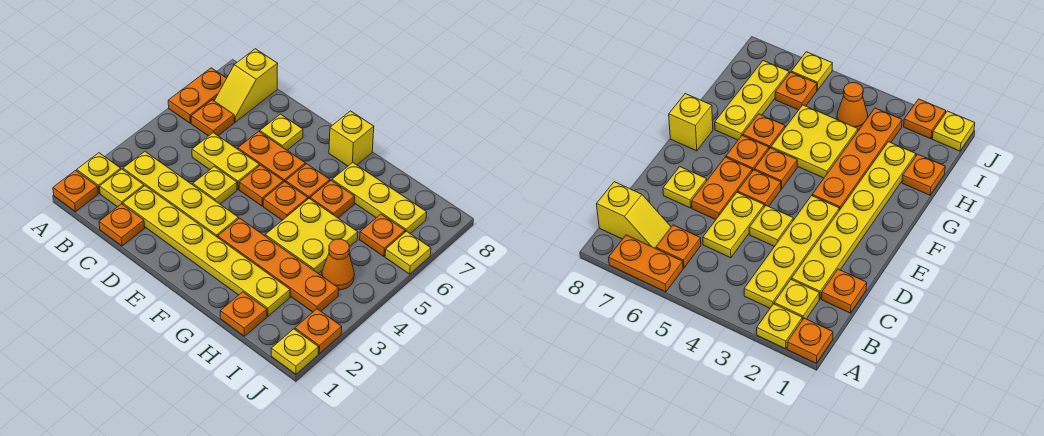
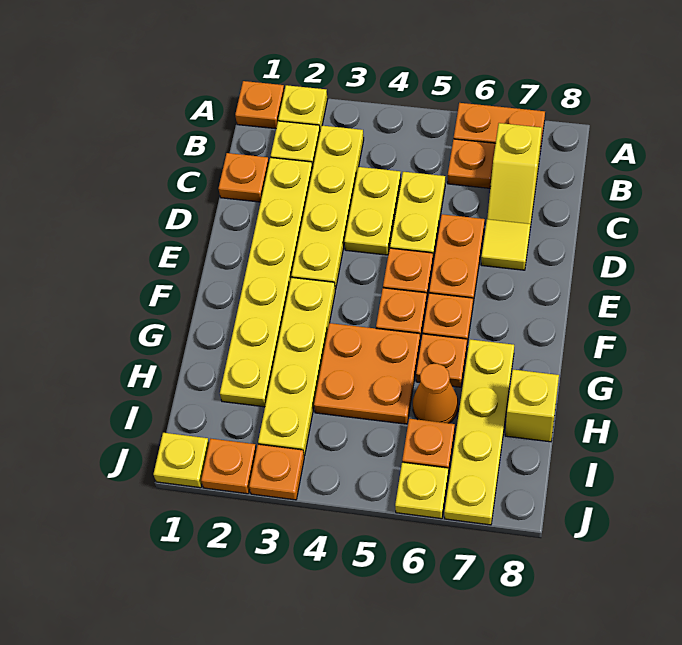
yellow 1x2 slope [214,49,278,122] -> yellow 1x2 slope turned to [487,123,542,227]
yellow 1x1 plate [193,166,237,204] -> yellow 1x2 plate [344,167,401,255]
yellow 1x1 plate [260,114,303,150] -> yellow 1x1 tile [481,219,530,270]
orange 1x4 plate [218,218,339,312] -> yellow 1x4 plate [258,277,335,456]
yellow 1x1 brick [329,111,374,166] -> yellow 1x1 brick moved to [505,370,559,442]
yellow 2x2 plate [265,199,358,273] -> orange 2x2 plate [314,323,420,424]
yellow 1x3 plate [332,162,427,234] -> yellow 1x4 plate [444,339,514,525]
orange 1x1 plate [220,292,267,336] -> orange 1x1 plate moved to [249,444,304,500]
orange 1x1 cone [322,239,354,290] -> orange 1x1 cone moved to [413,363,458,423]

